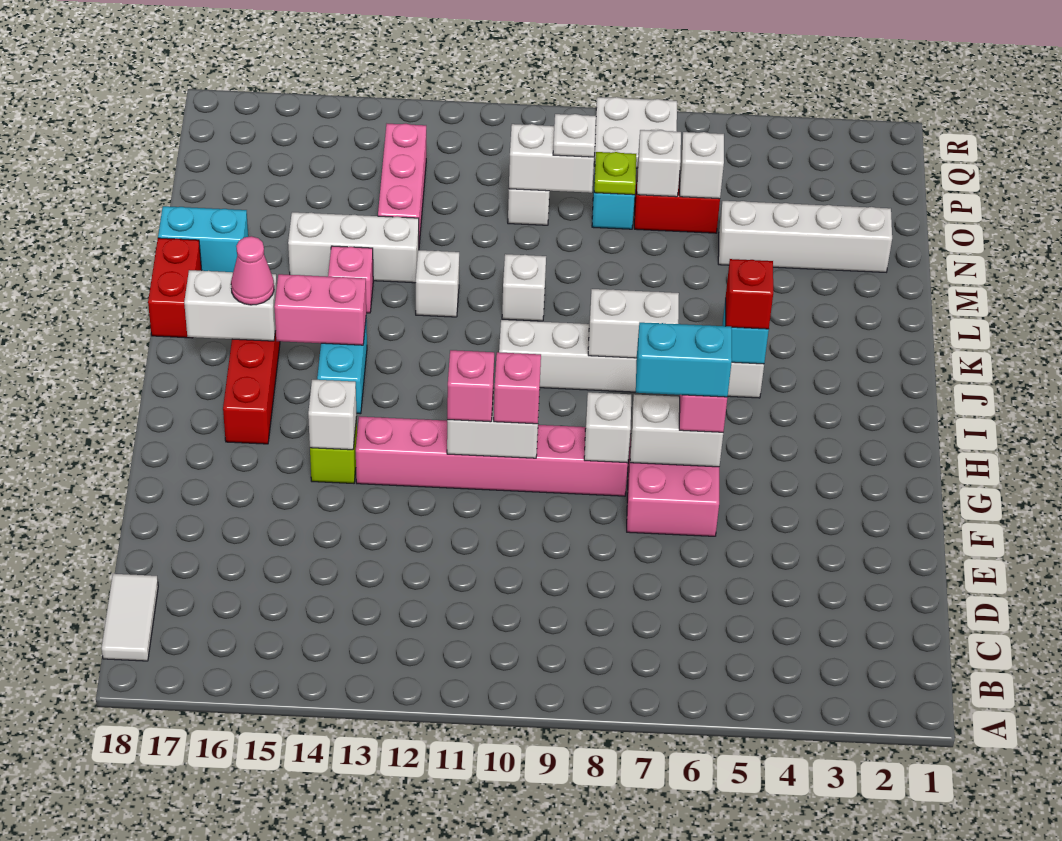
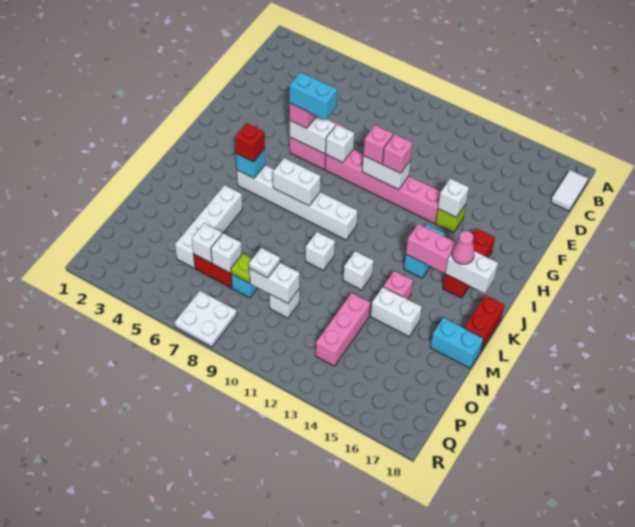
white 1x3 brick [288,212,419,283] -> white 1x2 brick [371,287,422,337]
white 1x4 brick [718,201,892,272] -> white 1x4 brick turned to [175,185,243,268]

